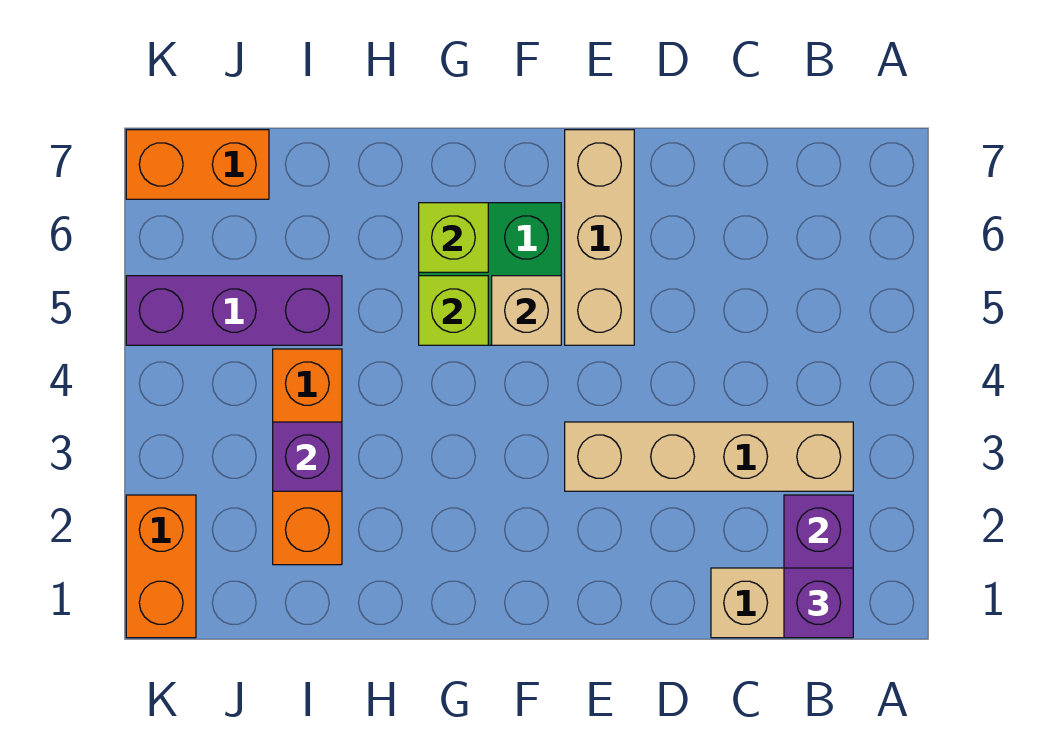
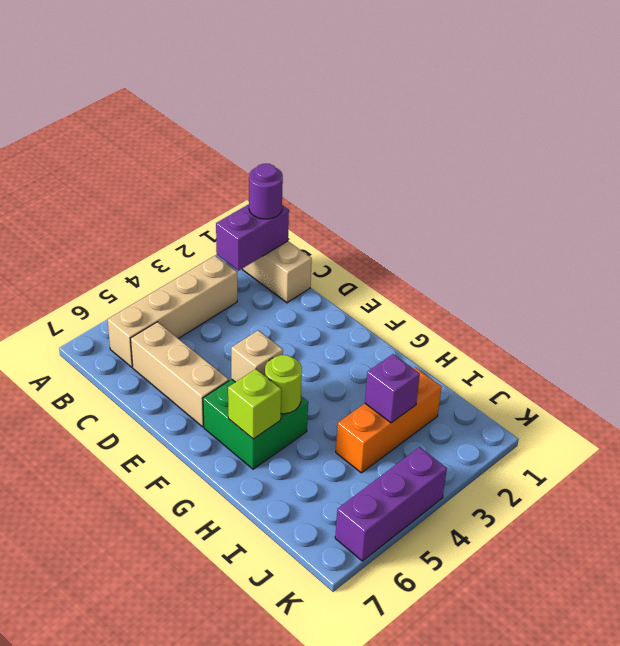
purple 1x1 brick [784,568,853,638] -> purple 1x1 round brick [249,164,283,219]
tan 1x4 brick [565,422,853,491] -> tan 1x4 brick turned to [108,256,237,367]
tan 1x3 brick [565,130,634,345] -> tan 1x3 brick turned to [131,322,229,427]
lime 1x1 brick [419,276,488,345] -> lime 1x1 round brick [265,355,302,414]
purple 1x3 brick [126,276,342,345] -> purple 1x3 brick turned to [335,447,447,561]
orange 1x2 brick [126,130,269,199] -> none
orange 1x2 brick [126,495,196,638] -> none

